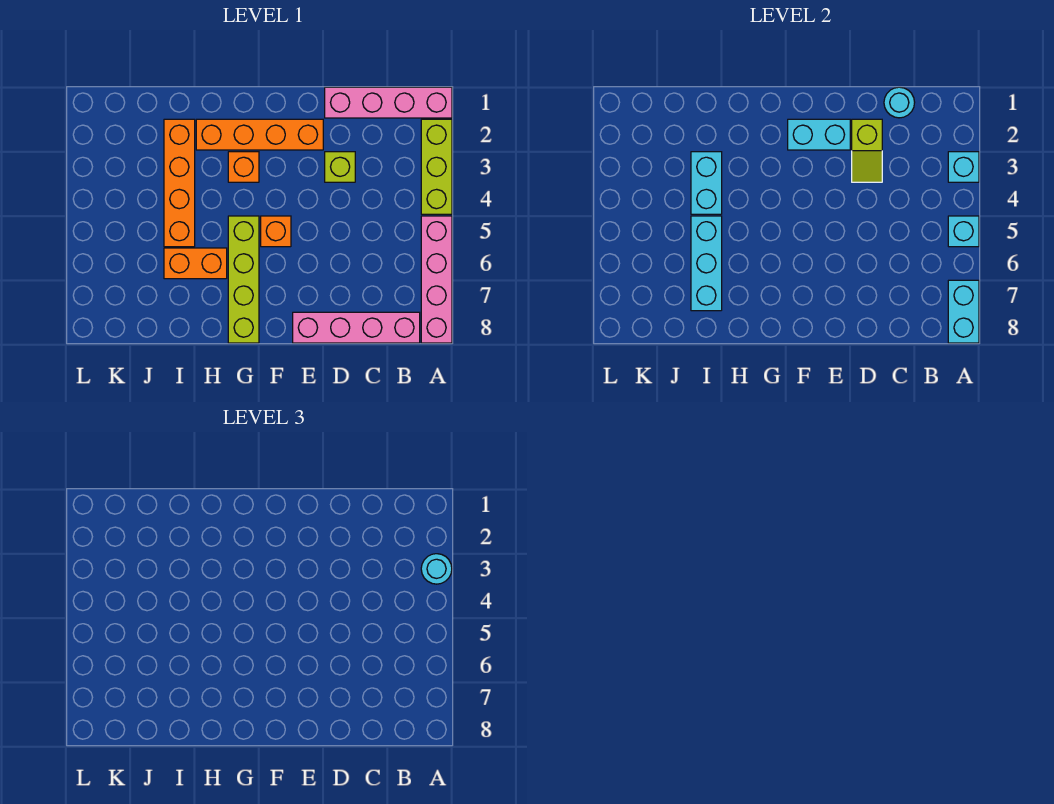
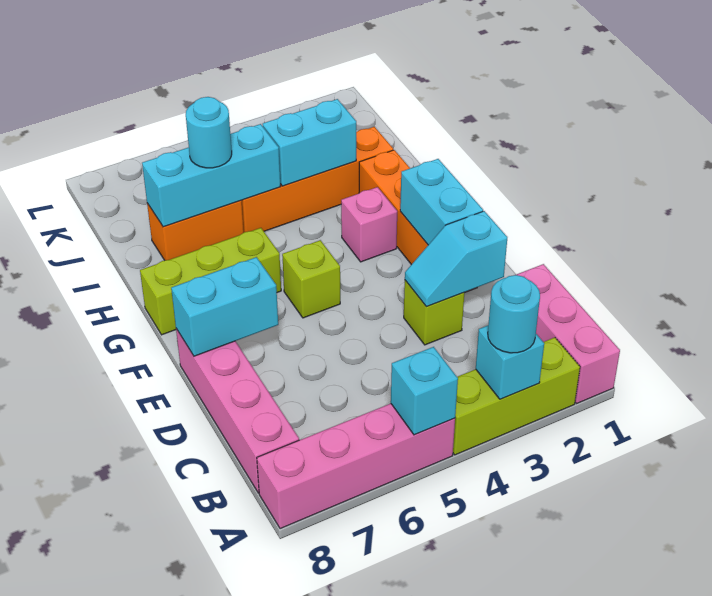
pink 1x4 brick [325,87,452,118] -> pink 1x3 brick [516,264,620,403]
cyan 1x2 brick [948,280,979,343] -> cyan 1x2 brick moved to [171,257,278,356]
cyan 1x1 round brick [884,87,915,118] -> cyan 1x1 round brick moved to [186,97,232,168]
lime 1x2 slope [852,119,882,182] -> cyan 1x2 slope [405,211,507,307]
orange 1x1 brick [261,216,291,247] -> lime 1x1 brick [282,240,340,318]
orange 1x1 brick [228,152,259,182] -> pink 1x1 brick [341,187,397,262]
lime 1x4 brick [228,216,259,343] -> lime 1x3 brick [140,228,281,335]
orange 1x2 brick [164,248,227,279] -> orange 1x2 brick turned to [147,201,244,260]

